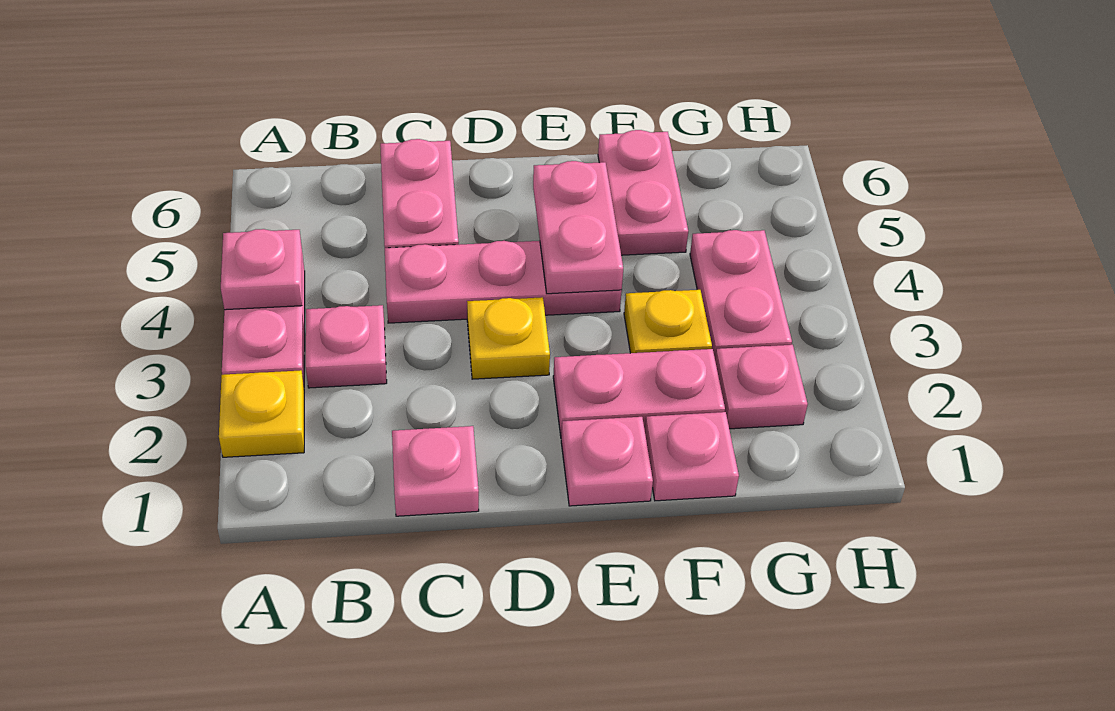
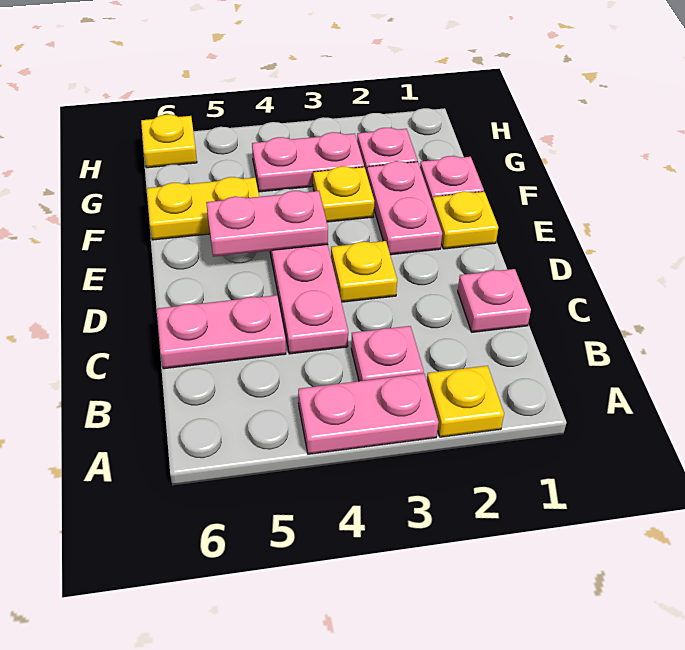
pink 1x1 plate [221,229,302,310] -> none
pink 1x1 plate [561,417,653,506] -> yellow 1x1 plate [432,191,498,249]
pink 1x2 plate [598,130,688,255] -> yellow 1x2 plate [147,177,259,240]
none -> yellow 1x1 plate [141,114,197,168]

